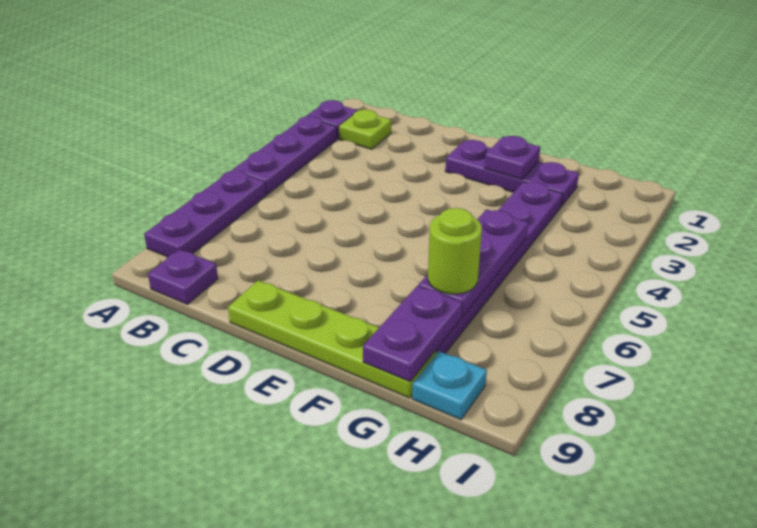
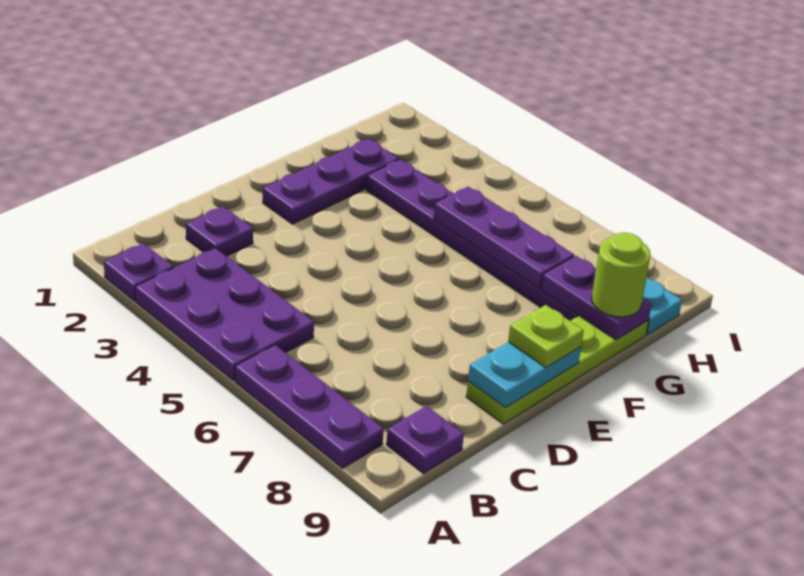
purple 1x3 plate [233,116,337,195] -> purple 2x3 plate [135,248,314,380]
lime 1x1 plate [339,110,391,149] -> lime 1x1 plate moved to [508,305,584,368]
none -> cyan 1x2 plate [468,342,581,408]
purple 1x1 plate [484,136,540,180] -> purple 1x1 plate moved to [186,207,253,256]
lime 1x1 round brick [428,208,482,294] -> lime 1x1 round brick moved to [592,233,651,317]

